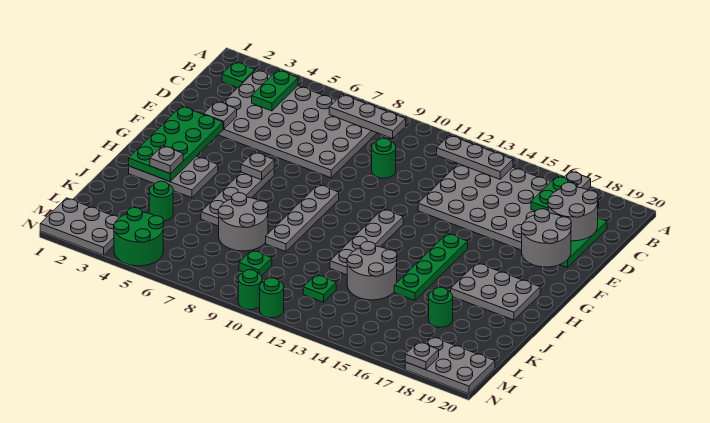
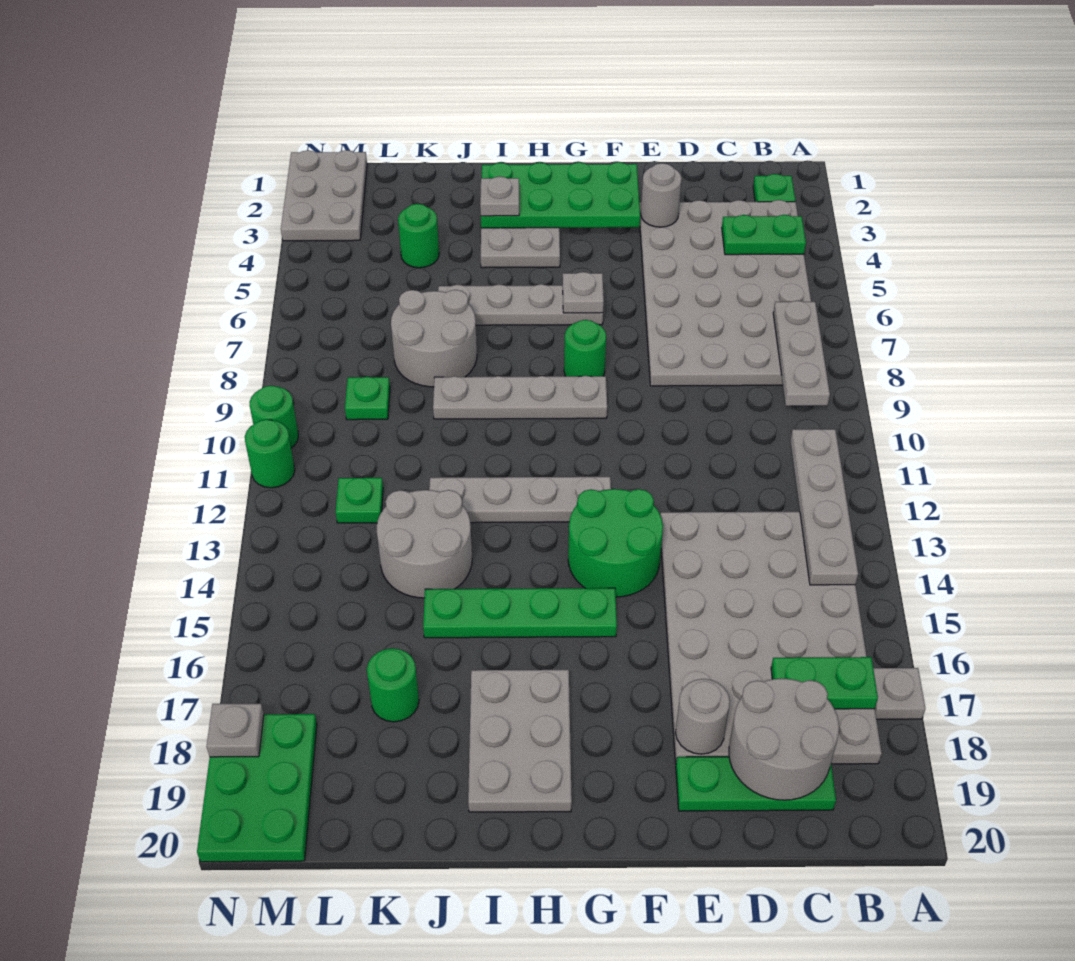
grey 1x3 plate [437,135,513,179] -> grey 1x4 plate [790,429,858,585]
green 1x1 round brick [372,138,396,178] -> green 1x1 round brick moved to [564,320,606,376]
grey 1x1 plate [203,101,237,129] -> grey 1x1 round brick [641,163,682,227]
grey 2x2 round brick [521,209,571,267] -> grey 1x1 round brick [675,679,730,754]
green 2x2 round brick [114,208,164,266] -> green 2x2 round brick moved to [568,489,663,597]
grey 2x3 plate [405,337,495,394] -> green 2x3 plate [197,714,317,862]

